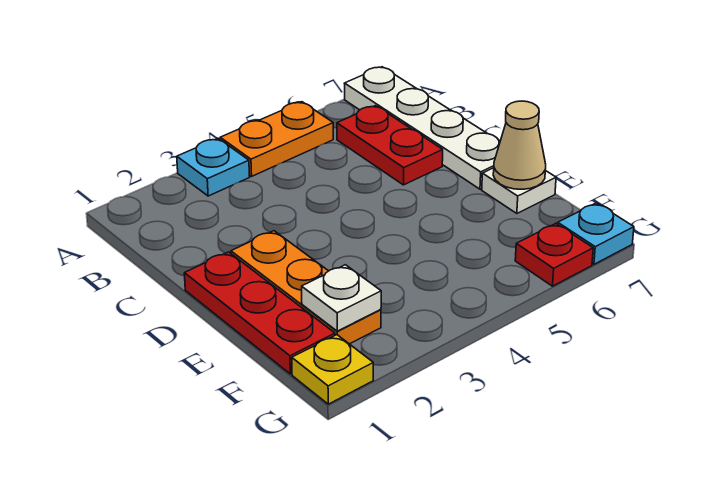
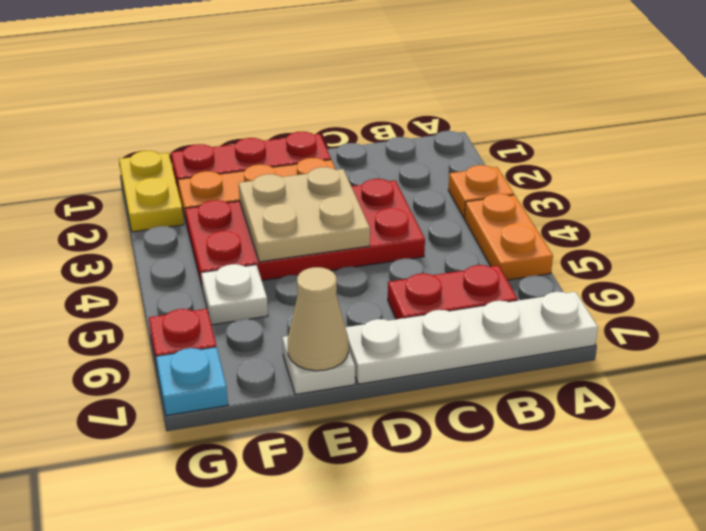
cyan 1x1 plate [177,138,250,196] -> orange 1x1 plate [448,165,514,218]
none -> red 2x4 plate [185,179,425,289]
none -> tan 2x2 plate [239,167,370,262]
white 1x1 plate [302,265,381,331] -> white 1x1 plate moved to [201,264,268,325]
yellow 1x1 plate [292,335,373,404] -> yellow 1x2 plate [119,151,184,232]

